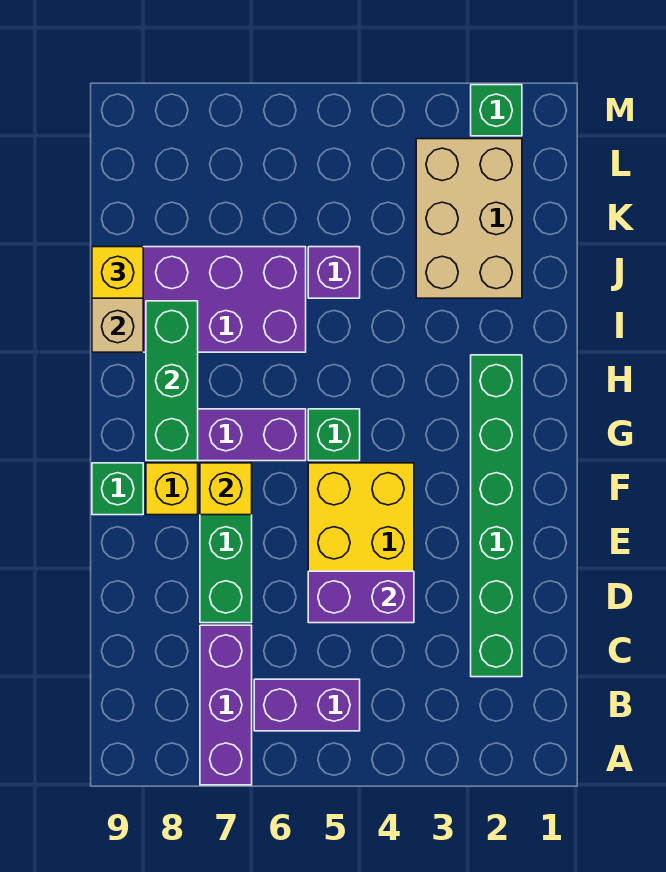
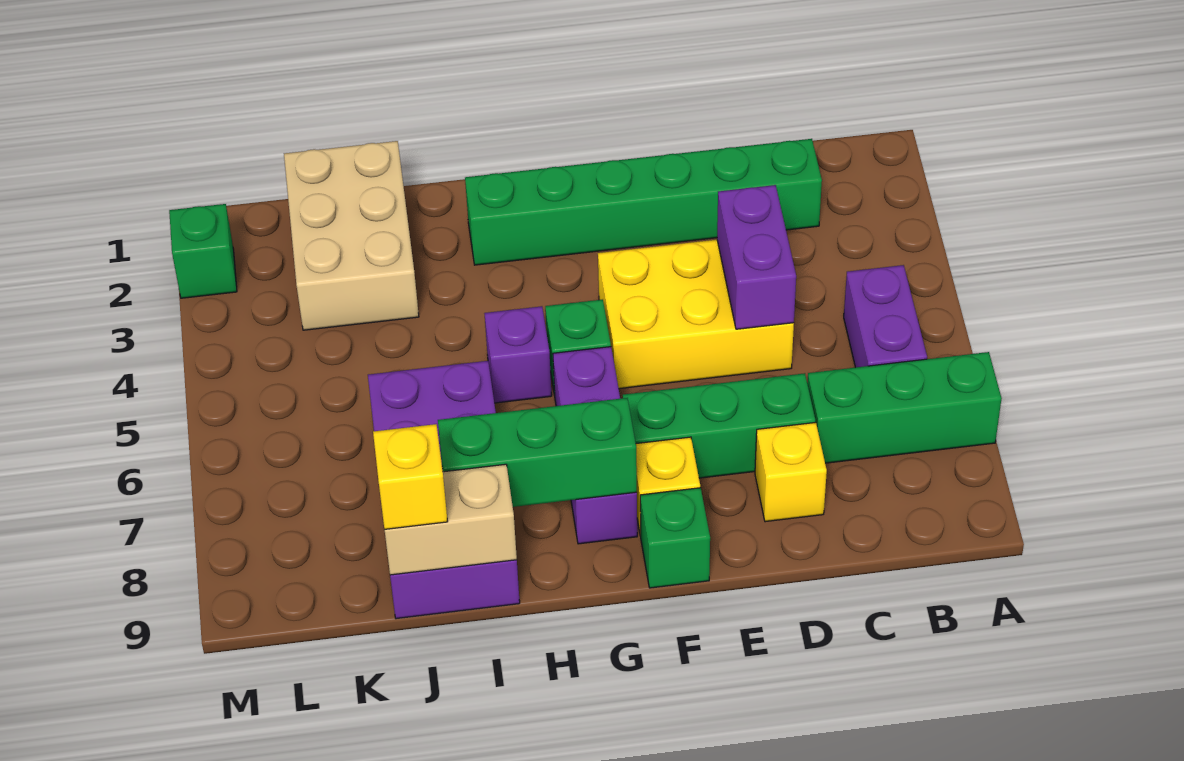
purple 1x3 brick [200,625,252,785] -> green 1x3 brick [807,352,1002,463]
yellow 1x1 brick [200,463,252,515] -> yellow 1x1 brick moved to [755,422,827,522]
tan 2x3 brick [416,139,522,298] -> tan 2x3 brick turned to [284,141,419,330]
purple 1x1 brick [308,247,360,298] -> purple 1x1 brick moved to [484,306,552,403]

